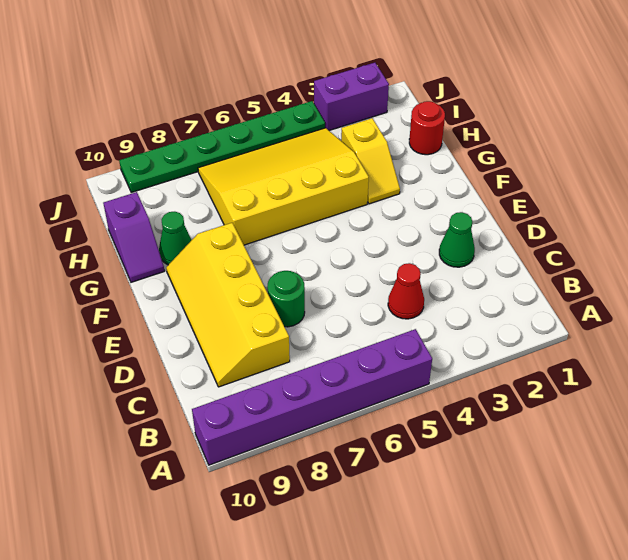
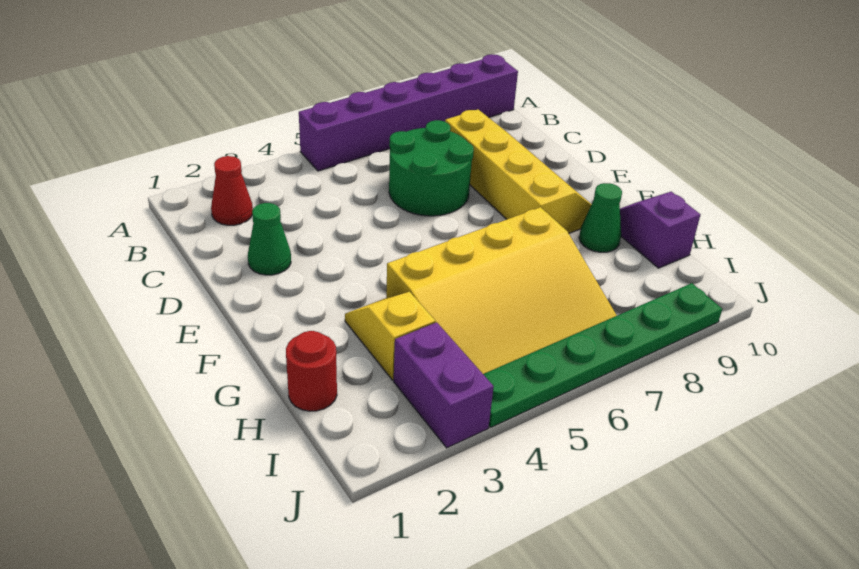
red 1x1 cone [388,263,424,319] -> red 1x1 cone moved to [211,156,253,225]
green 1x1 round brick [267,271,305,327] -> green 2x2 round brick [389,120,474,216]
purple 1x2 brick [314,63,389,130] -> purple 1x2 brick turned to [394,322,494,448]

